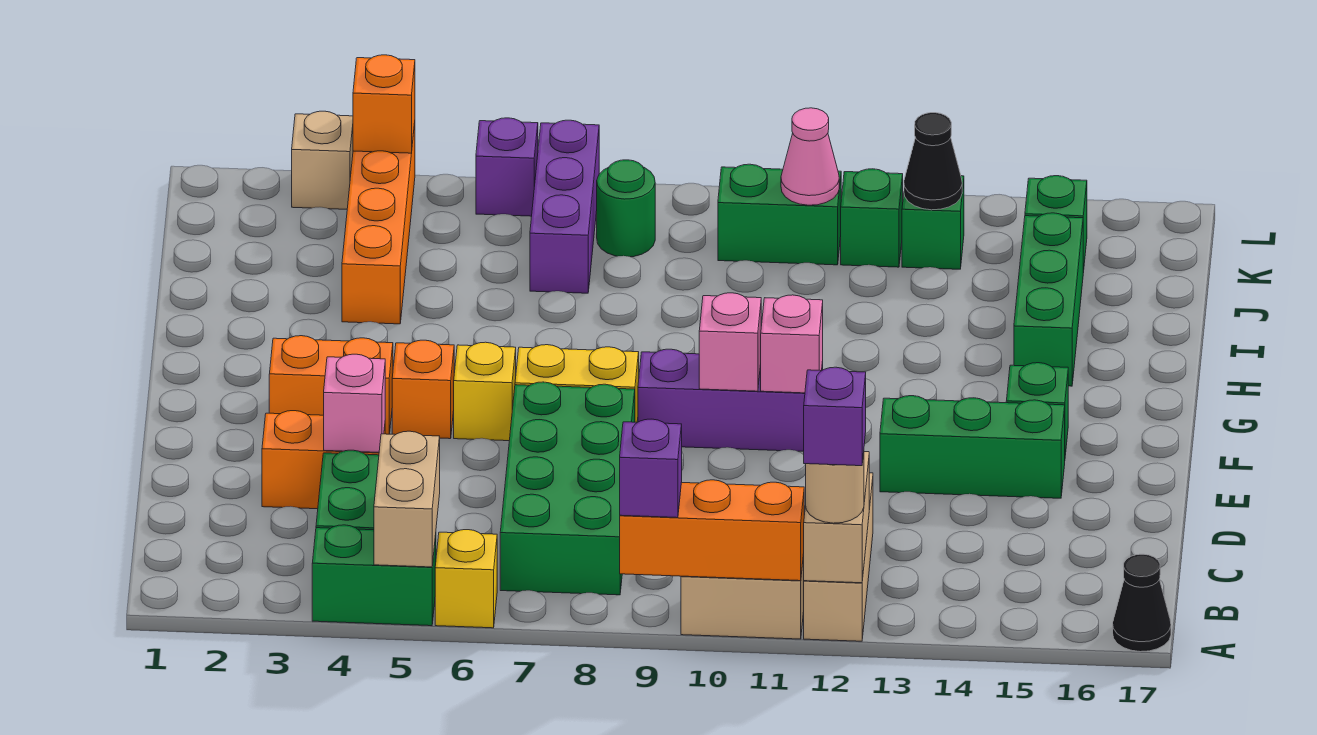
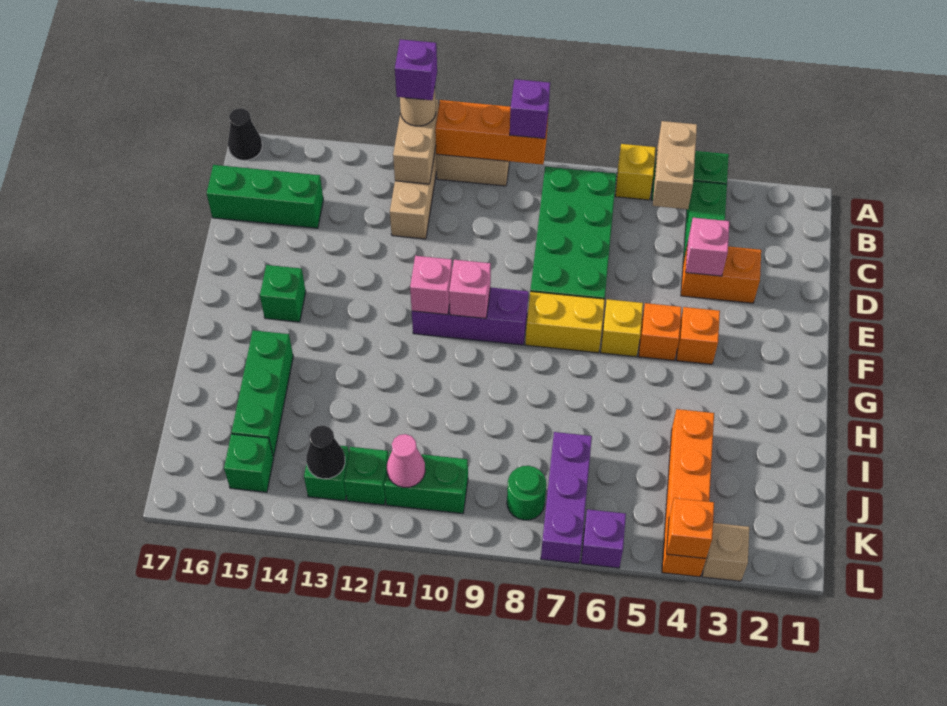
green 1x3 brick [880,396,1065,498] -> green 1x3 brick moved to [207,165,323,228]
orange 1x2 brick [269,336,393,434] -> orange 1x1 brick [676,307,720,364]

